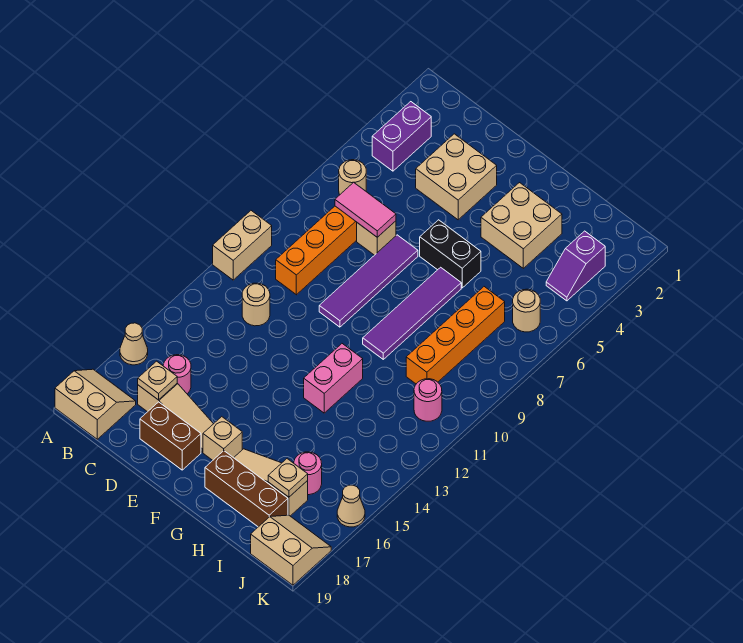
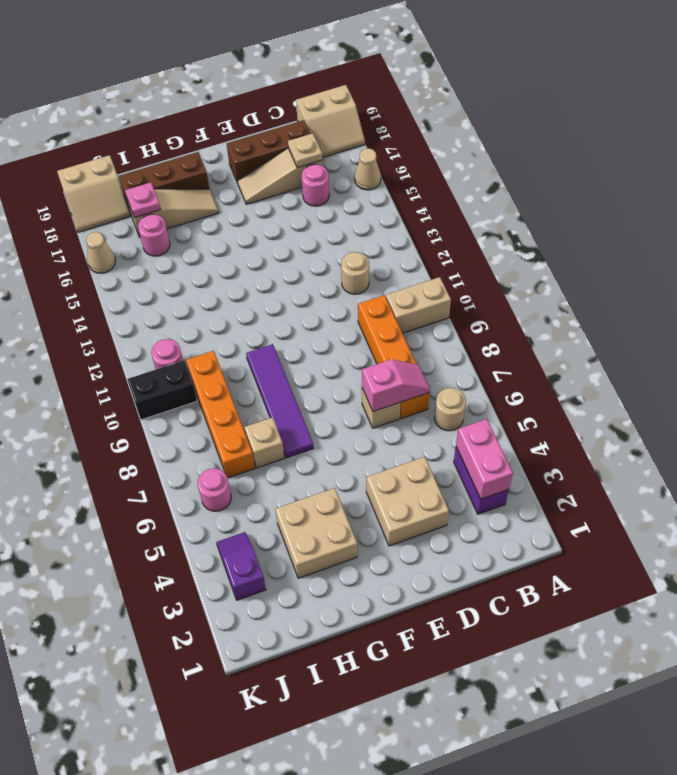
tan 1x2 brick [213,211,272,280] -> tan 1x2 brick turned to [386,277,451,333]
pink 1x2 tile [335,182,396,237] -> pink 1x2 slope [362,359,430,411]
brown 1x2 brick [140,402,201,470] -> brown 1x3 brick [227,120,310,183]
purple 1x4 tile [319,235,418,327] -> none
black 1x2 brick [420,220,481,288] -> black 1x2 brick moved to [127,360,197,420]
tan 1x1 brick [203,417,242,460] -> tan 1x1 brick moved to [244,418,284,468]
pink 1x2 brick [304,344,363,413] -> pink 1x2 brick moved to [456,419,513,499]
tan 1x1 plate [268,459,308,497] -> pink 1x1 plate [125,182,160,218]
tan 1x1 round brick [513,289,540,332] -> pink 1x1 round brick [197,468,231,511]

